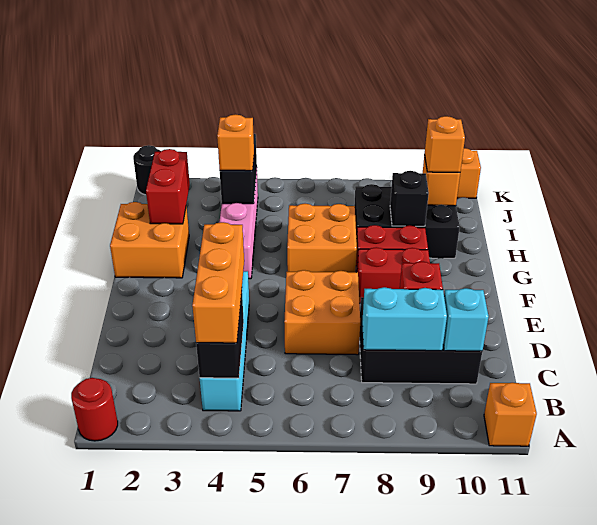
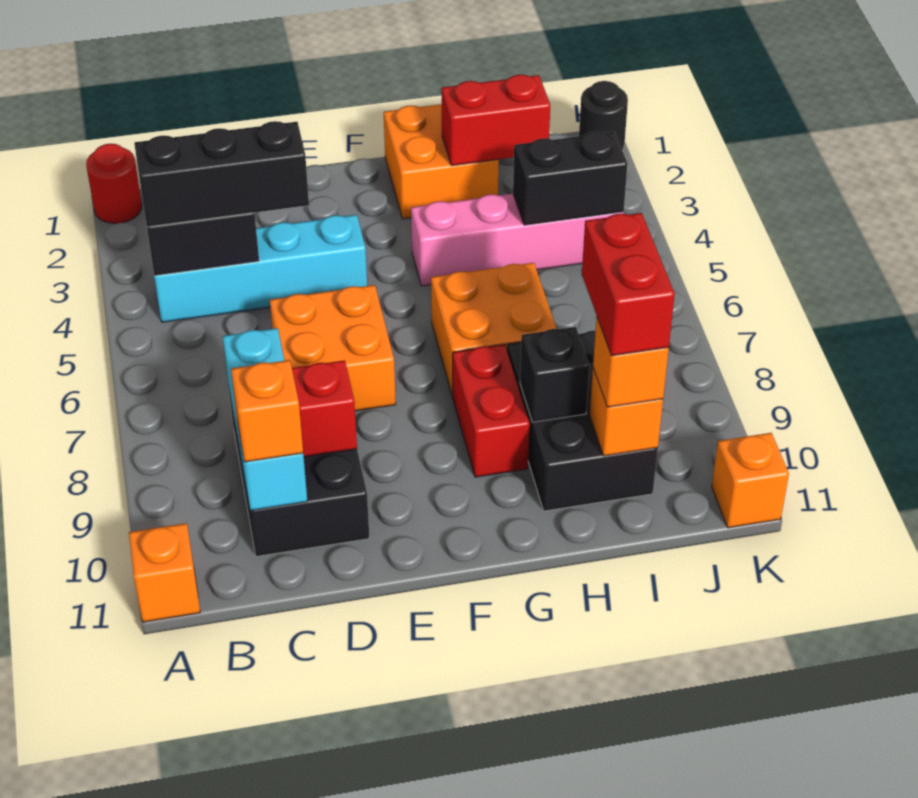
orange 1x3 brick [192,222,244,343] -> black 1x3 brick [134,121,309,227]
red 1x2 brick [357,247,430,303] -> red 1x2 brick moved to [582,213,675,356]
orange 1x1 brick [217,114,254,171] -> orange 1x1 brick moved to [231,360,303,462]

